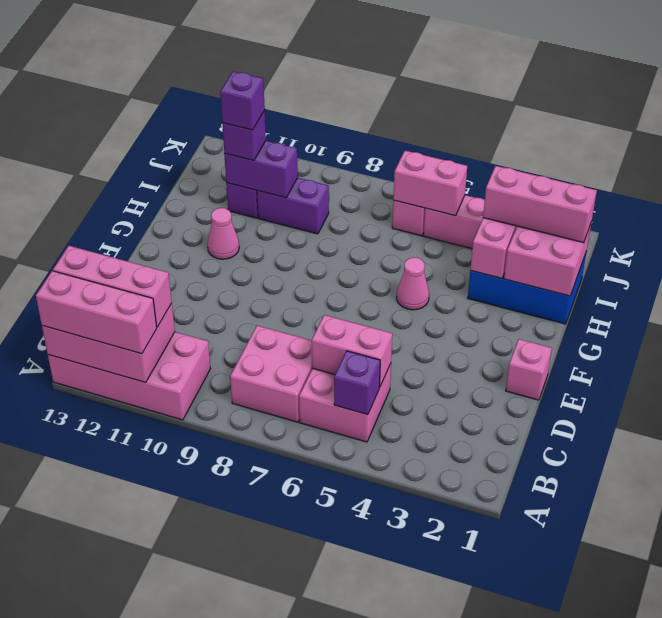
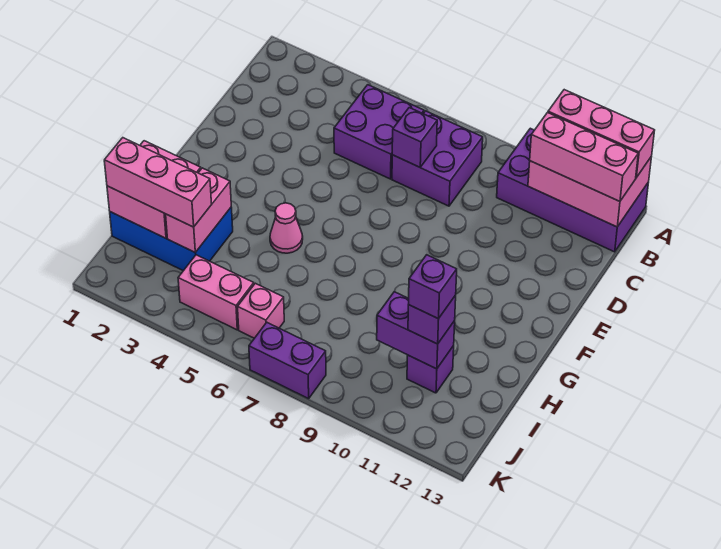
pink 2x4 brick [48,332,210,420] -> purple 2x4 brick [497,128,649,252]
pink 2x2 brick [299,363,391,442] -> purple 2x2 brick [334,85,424,179]
purple 1x1 brick [334,351,380,415] -> purple 1x1 brick moved to [392,108,437,167]
pink 2x2 brick [230,326,312,422] -> purple 2x2 brick [392,111,483,206]
pink 1x2 brick [312,315,392,387] -> none
pink 1x1 brick [506,339,552,400] -> none
pink 1x1 cone [207,208,239,259] -> none
purple 1x2 brick [257,178,329,234] -> purple 1x2 brick moved to [249,322,326,399]
pink 1x2 brick [393,151,467,216] -> none

